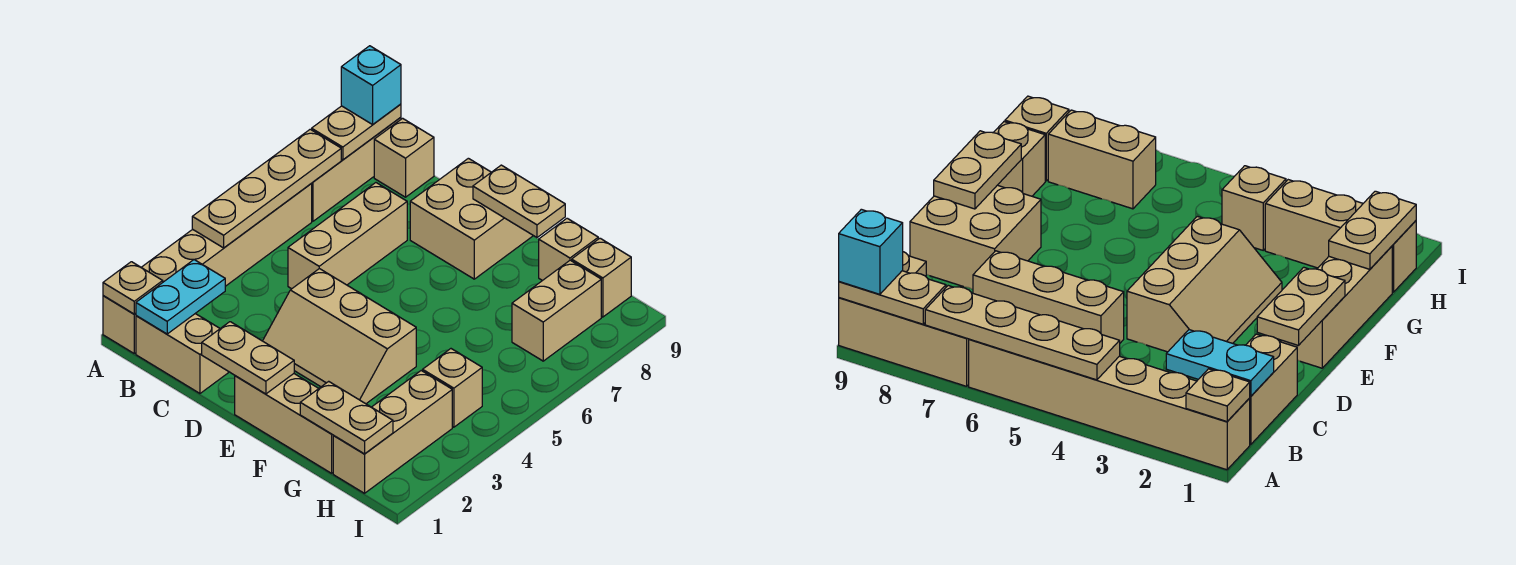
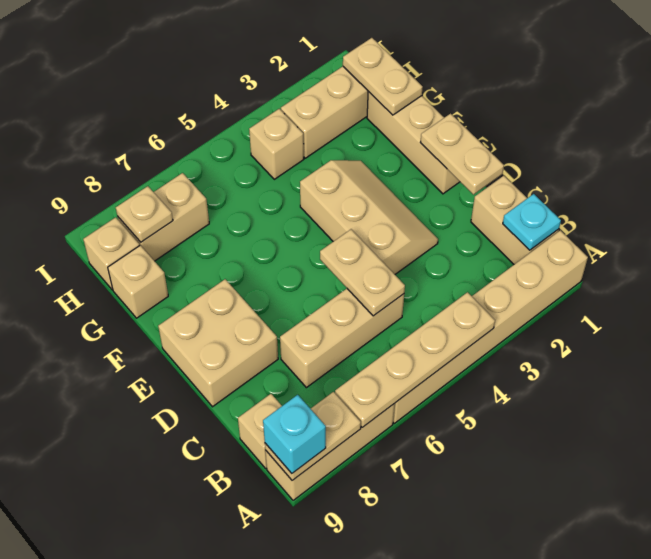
tan 1x1 plate [103,262,163,314] -> tan 1x1 plate moved to [116,186,173,242]
cyan 1x2 plate [136,260,225,334] -> cyan 1x1 plate [503,194,561,250]
tan 1x2 plate [473,165,565,238] -> tan 1x2 plate moved to [320,229,405,316]

